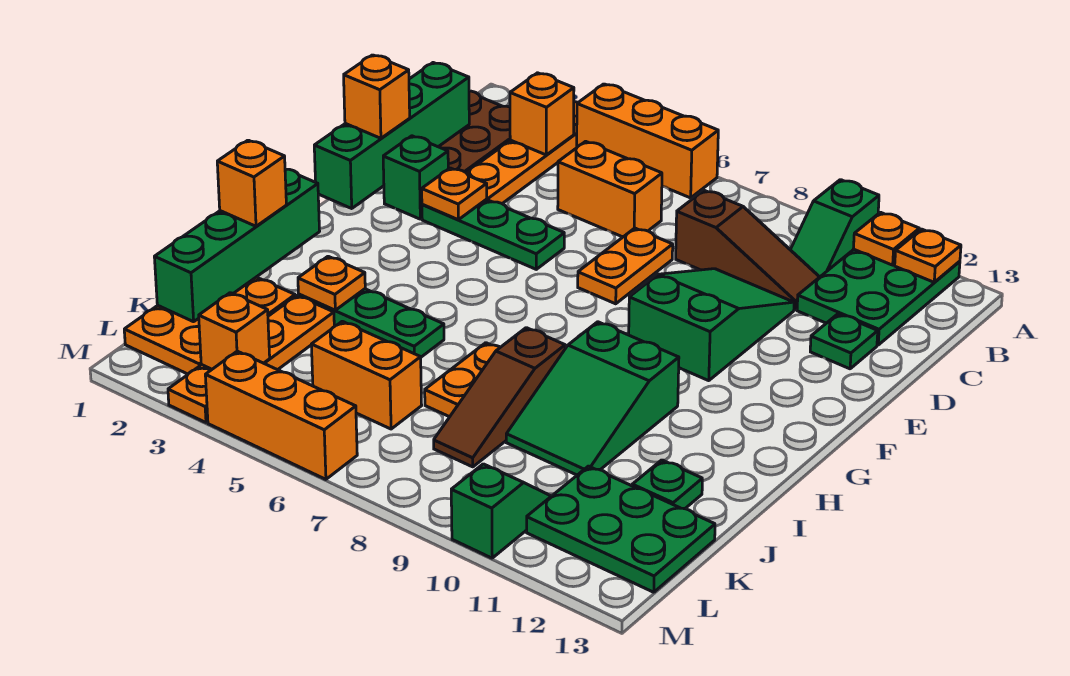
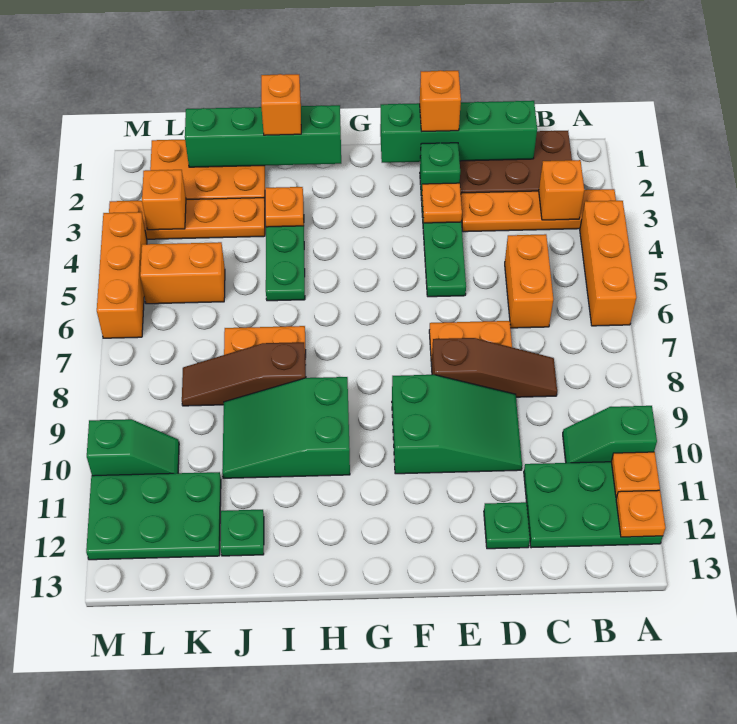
brown 1x3 slope [676,190,819,310] -> brown 1x3 slope turned to [431,338,557,397]
orange 1x2 brick [311,321,422,429] -> orange 1x2 brick turned to [140,242,225,304]
green 2x3 plate [527,466,715,592] -> green 2x3 plate turned to [86,472,221,560]

